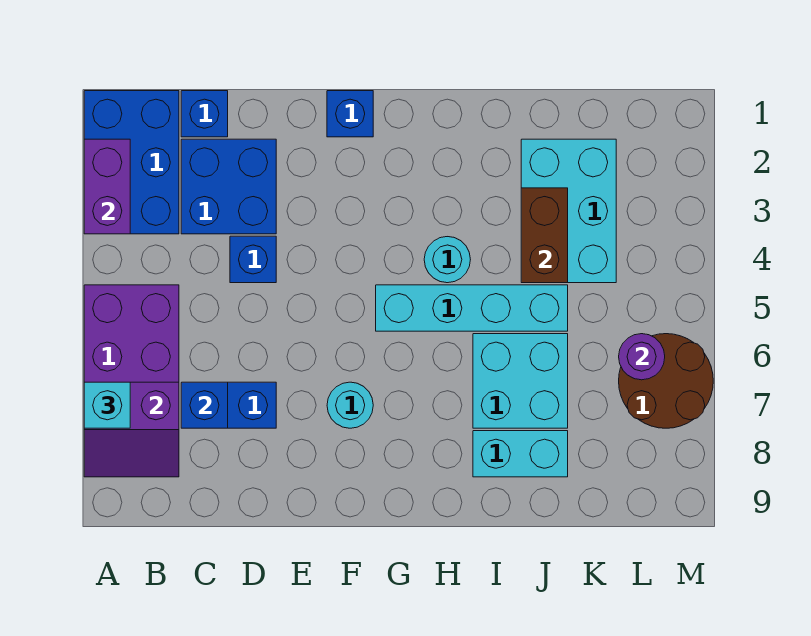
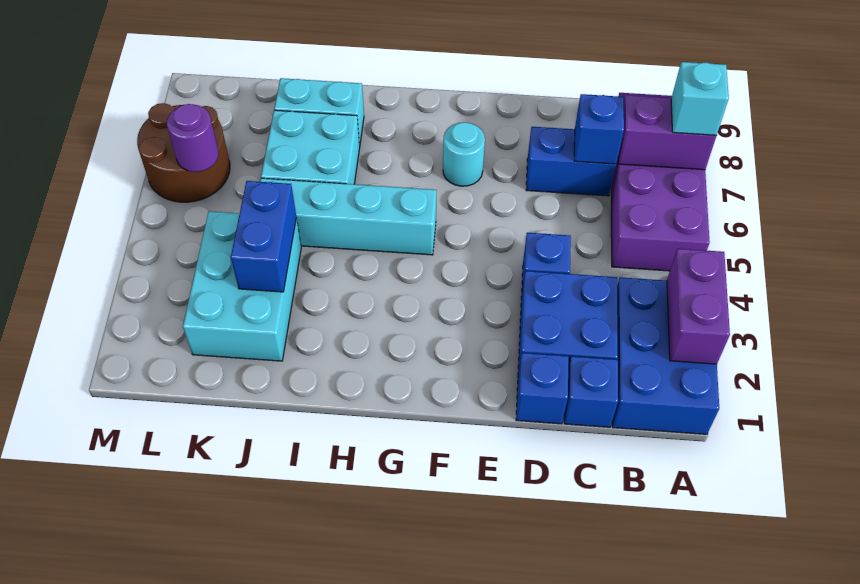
blue 1x1 brick [327,91,373,137] -> blue 1x1 brick moved to [516,353,569,424]
cyan 1x1 round brick [424,237,470,283] -> none
brown 1x2 brick [521,188,568,283] -> blue 1x2 brick [231,181,296,292]

